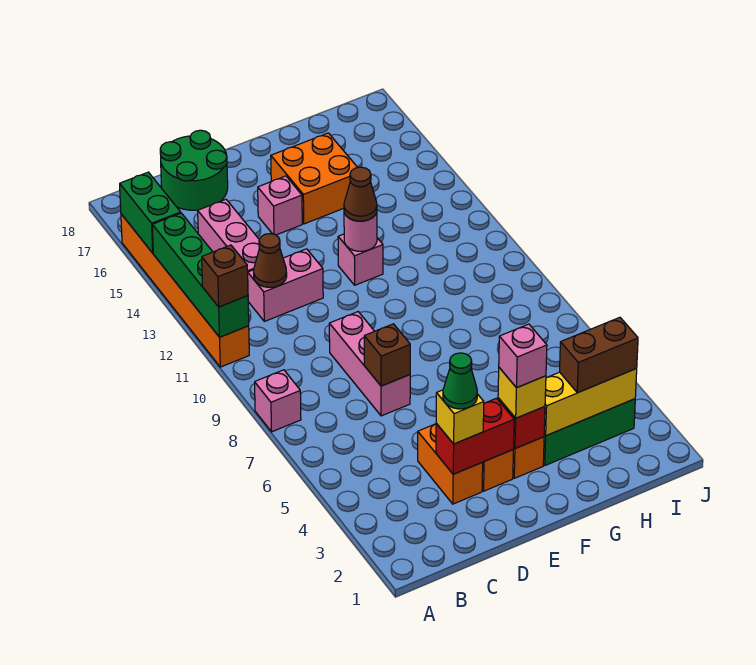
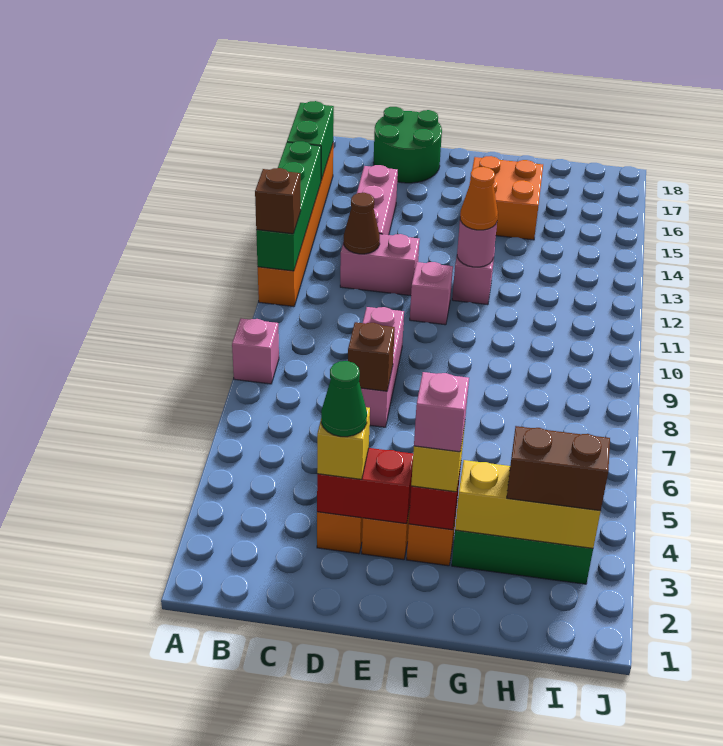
pink 1x1 brick [258,176,302,235] -> pink 1x1 brick moved to [410,262,453,325]
brown 1x1 cone [344,167,377,221] -> orange 1x1 cone [460,167,498,230]

